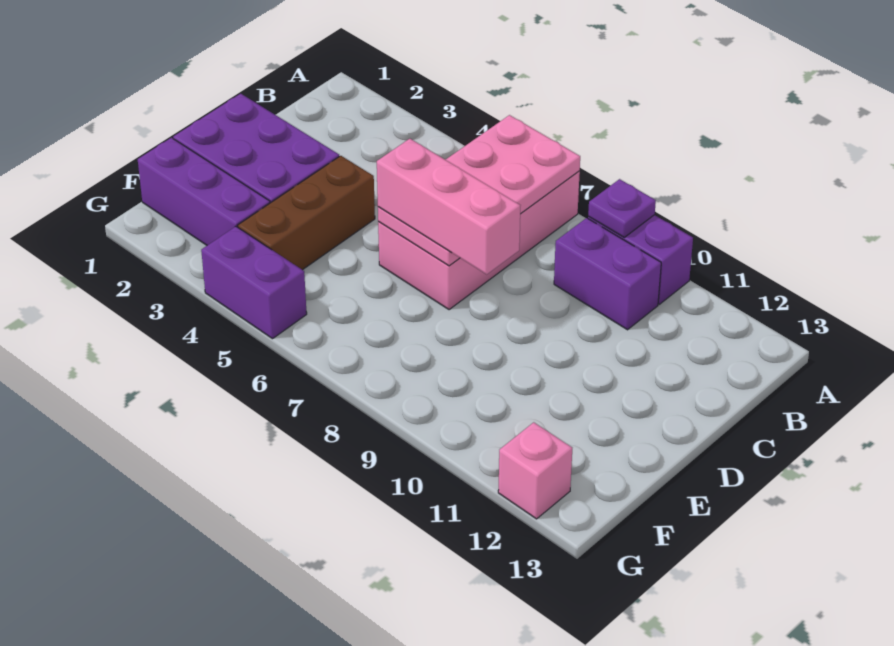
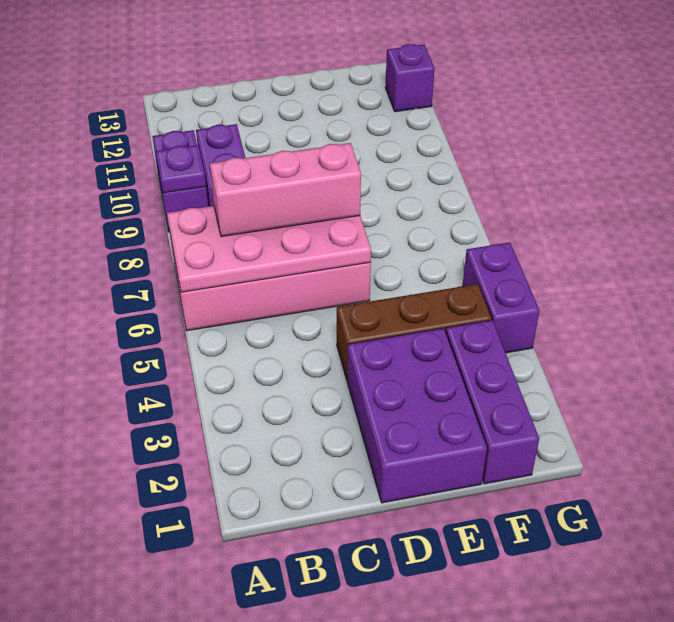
pink 1x3 brick [377,139,521,274] -> pink 1x3 brick turned to [210,143,361,237]
pink 1x1 brick [498,422,572,519] -> purple 1x1 brick [385,44,435,112]

